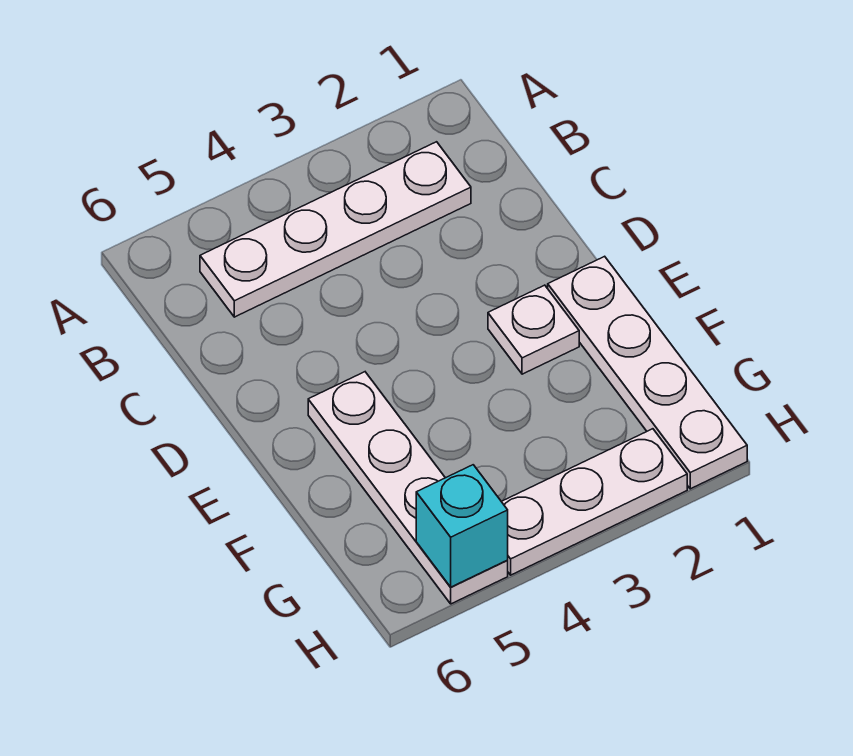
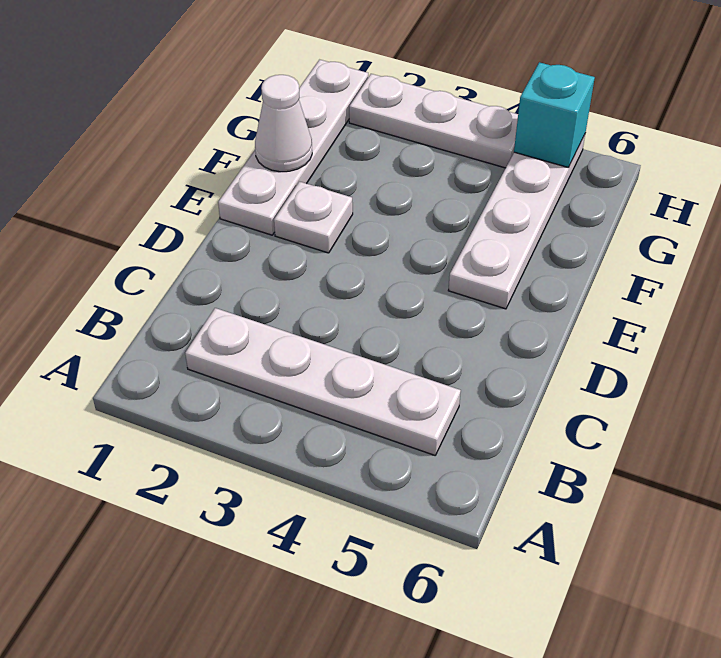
none -> white 1x1 cone [255,75,312,172]

